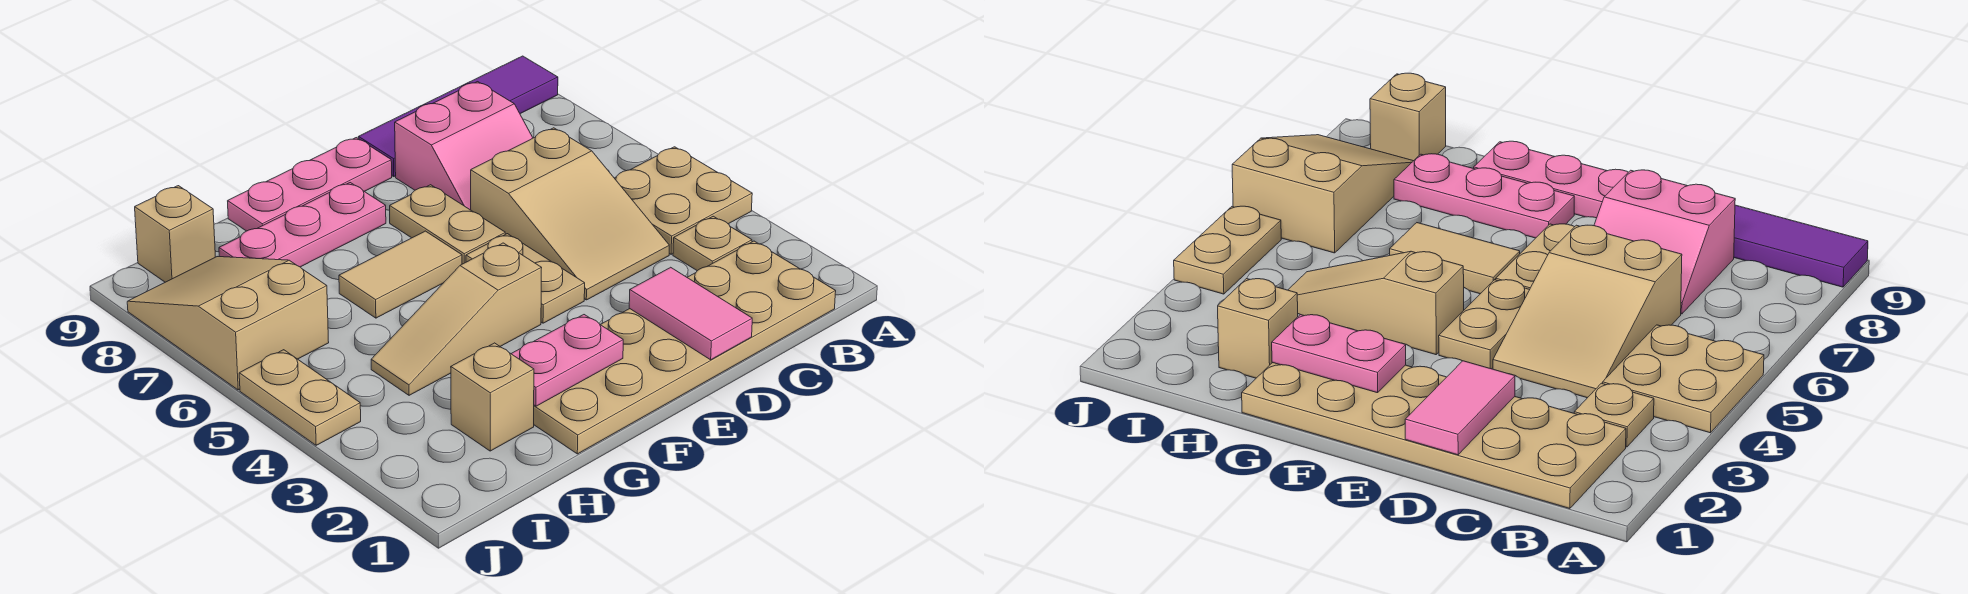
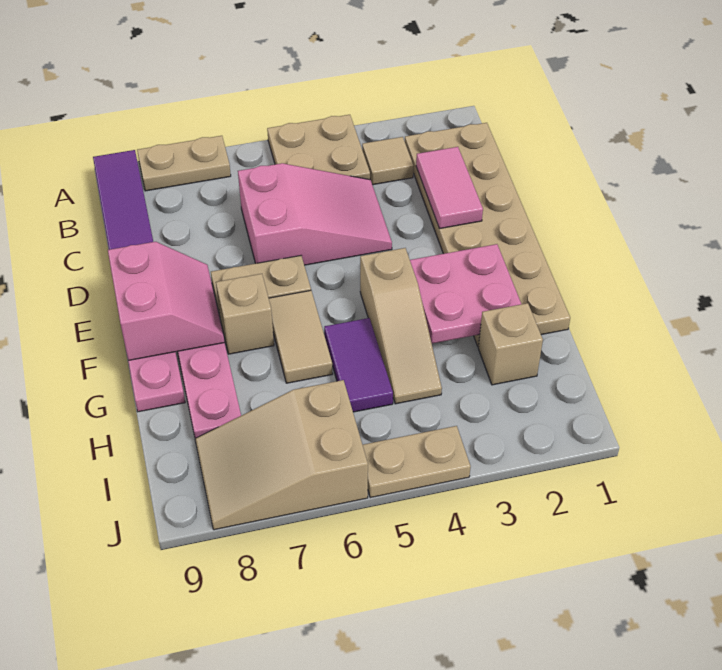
tan 1x1 plate [673,216,752,271] -> tan 1x1 tile [362,137,413,185]
tan 2x3 slope [471,128,669,300] -> pink 2x3 slope [238,163,392,265]
pink 2x2 slope [395,82,533,210] -> pink 2x2 slope moved to [108,242,225,360]
pink 1x2 tile [629,267,752,360] -> pink 1x2 tile turned to [416,147,483,229]
tan 1x2 plate [466,234,585,323] -> tan 1x2 plate moved to [137,136,231,191]
pink 1x2 plate [511,315,623,406] -> pink 2x2 plate [410,244,521,343]
none -> purple 1x2 tile [324,318,393,412]
tan 1x1 brick [135,186,215,282] -> tan 1x1 brick moved to [216,274,274,354]

